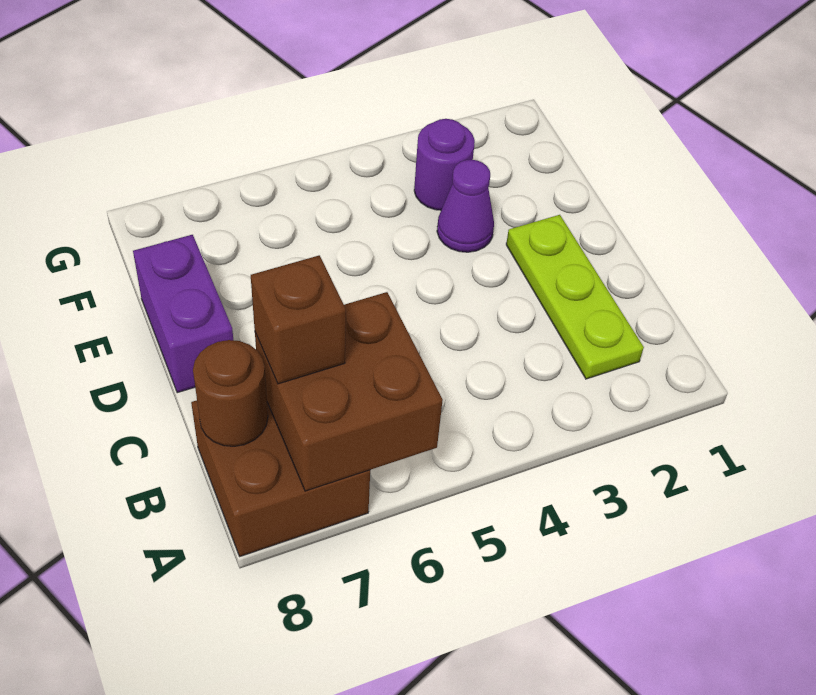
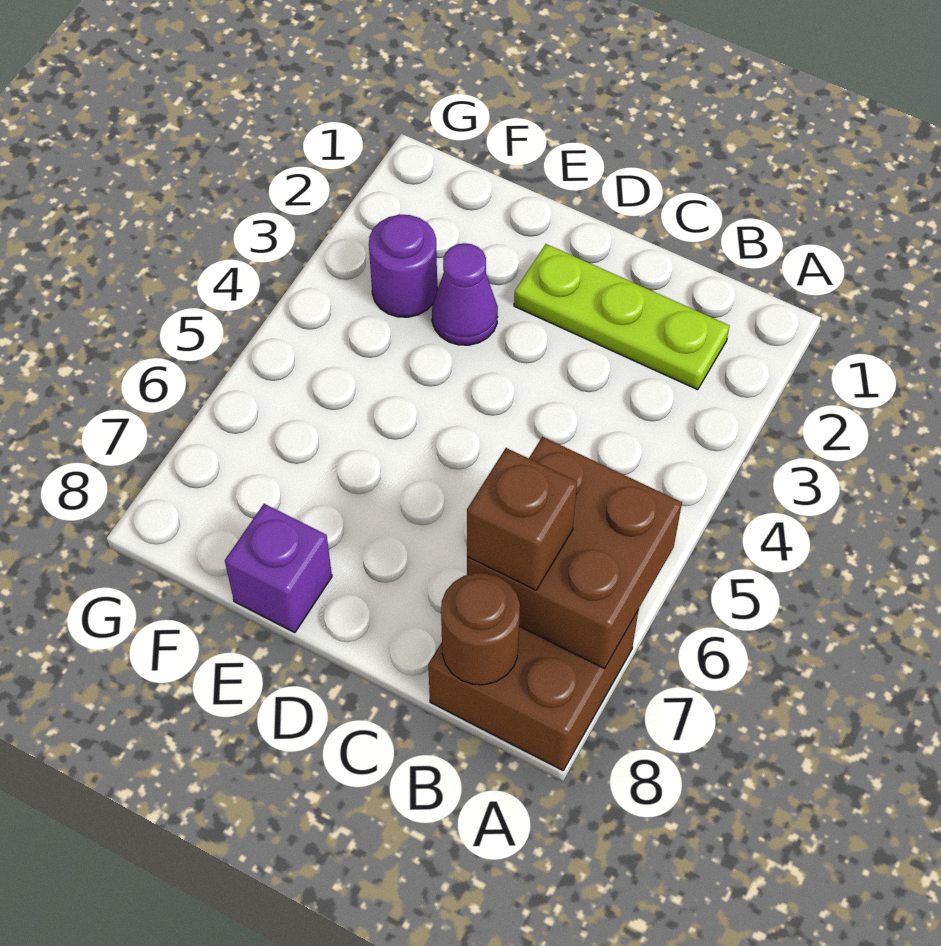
purple 1x2 brick [133,235,233,393] -> purple 1x1 brick [225,504,332,633]

